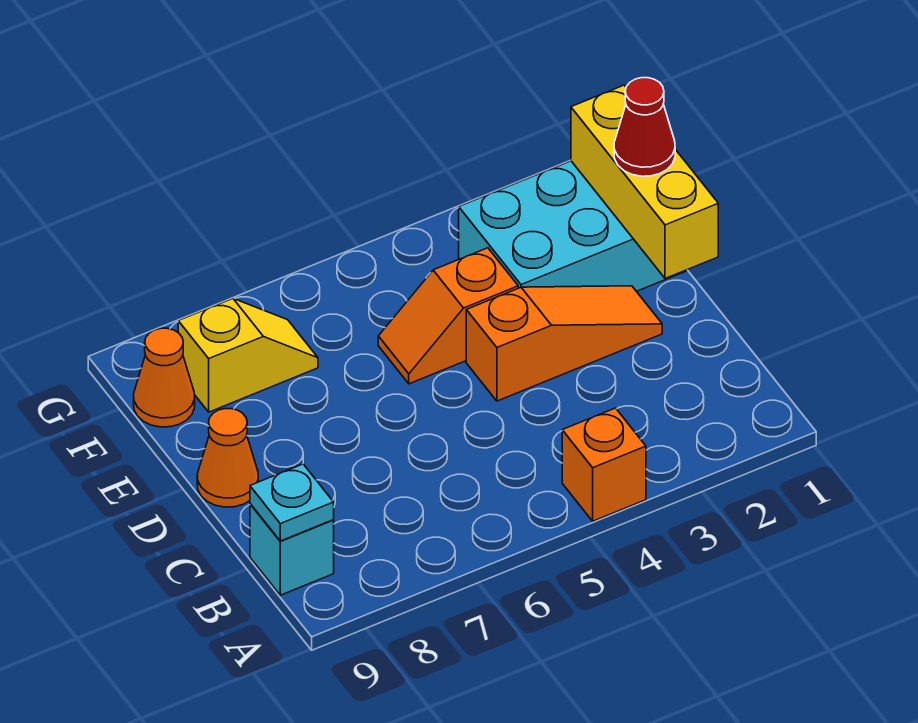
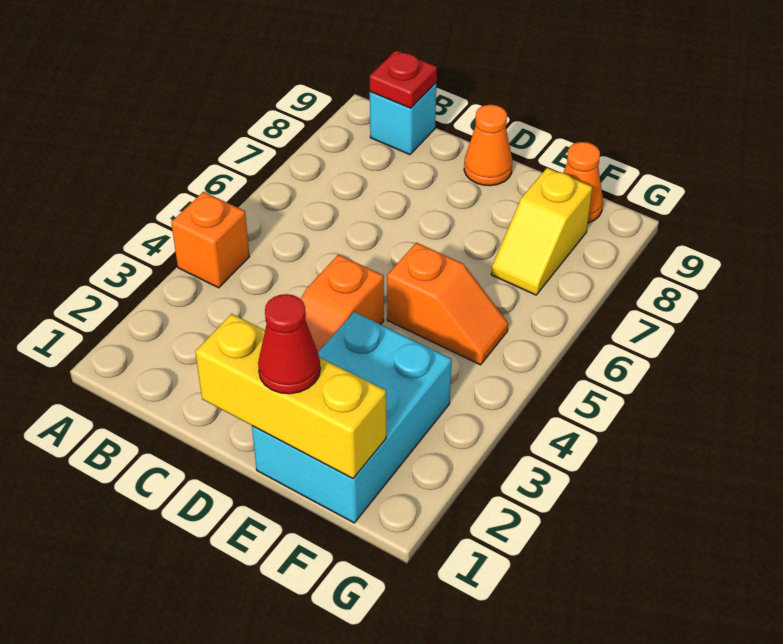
cyan 1x1 plate [250,464,334,541] -> red 1x1 plate [369,50,437,108]
orange 1x2 slope [378,248,518,384] -> orange 1x2 slope turned to [387,243,508,365]

